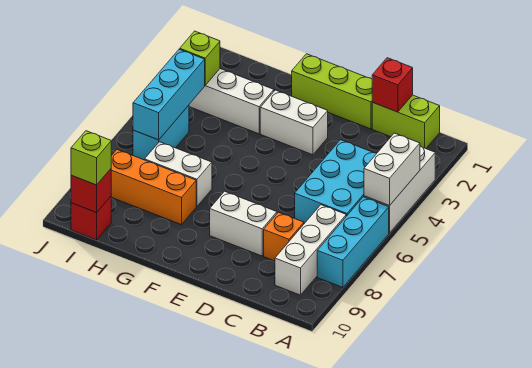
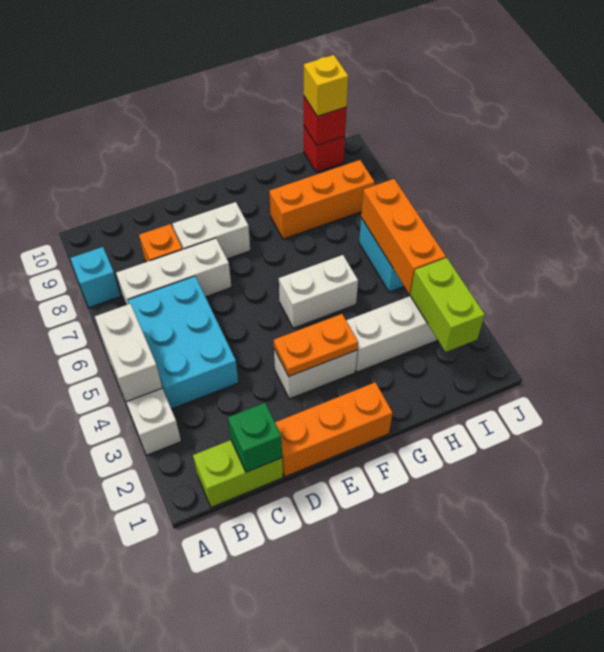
cyan 1x3 brick [317,197,389,287] -> cyan 1x1 brick [70,247,120,308]
white 1x3 brick [275,205,346,295] -> white 1x3 brick turned to [116,238,231,305]
red 1x1 brick [372,58,413,112] -> green 1x1 brick [228,403,282,472]
lime 1x3 brick [292,54,372,129] -> orange 1x3 brick [275,382,393,477]
none -> orange 1x2 plate [274,314,358,376]
white 1x2 brick [145,142,212,206] -> white 1x2 brick moved to [279,255,358,328]
lime 1x1 brick [180,31,220,85] -> lime 1x2 brick [410,258,485,352]
cyan 1x3 brick [133,49,205,140] -> orange 1x3 brick [361,179,446,294]
lime 1x1 brick [71,131,111,185] -> yellow 1x1 brick [304,55,348,116]

